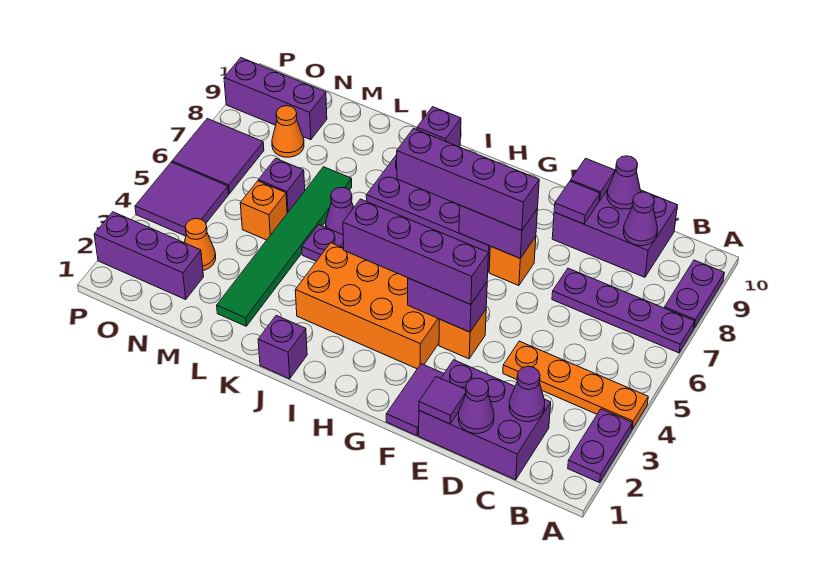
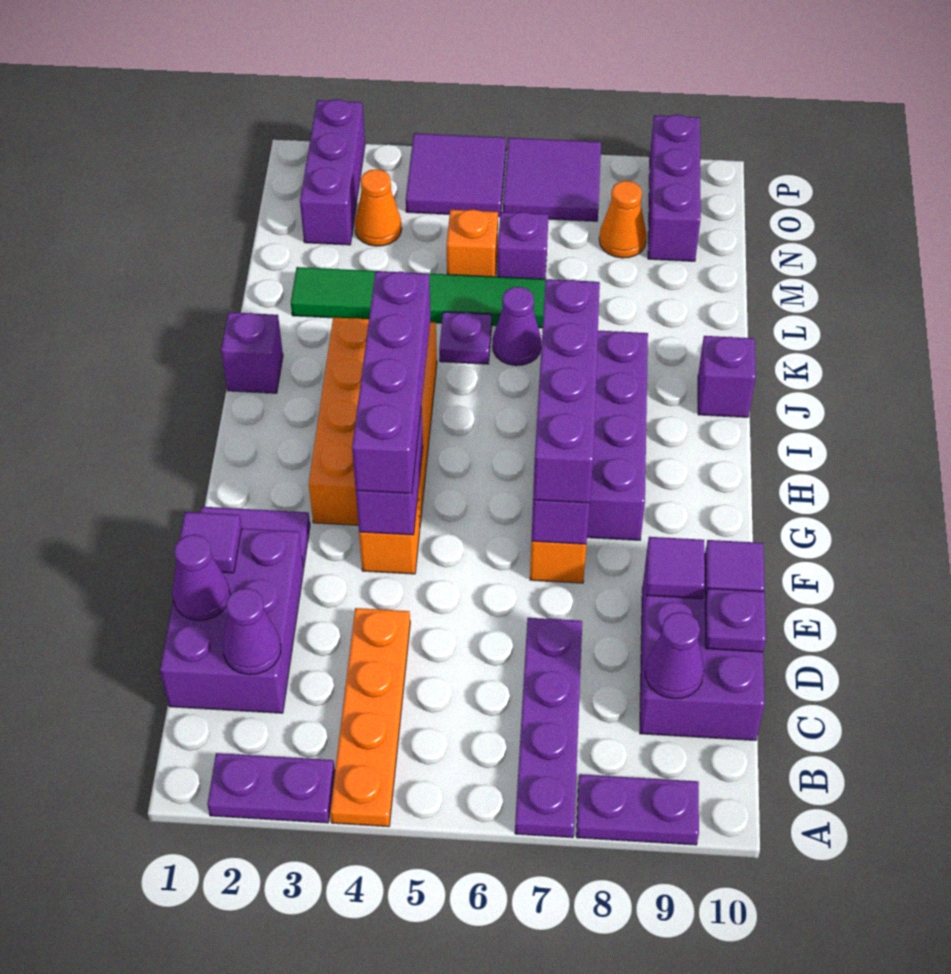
purple 1x1 cone [607,156,641,209] -> purple 1x1 plate [705,588,766,652]

